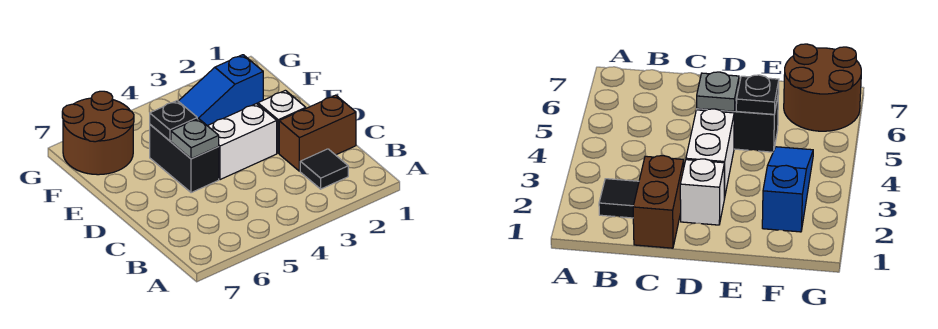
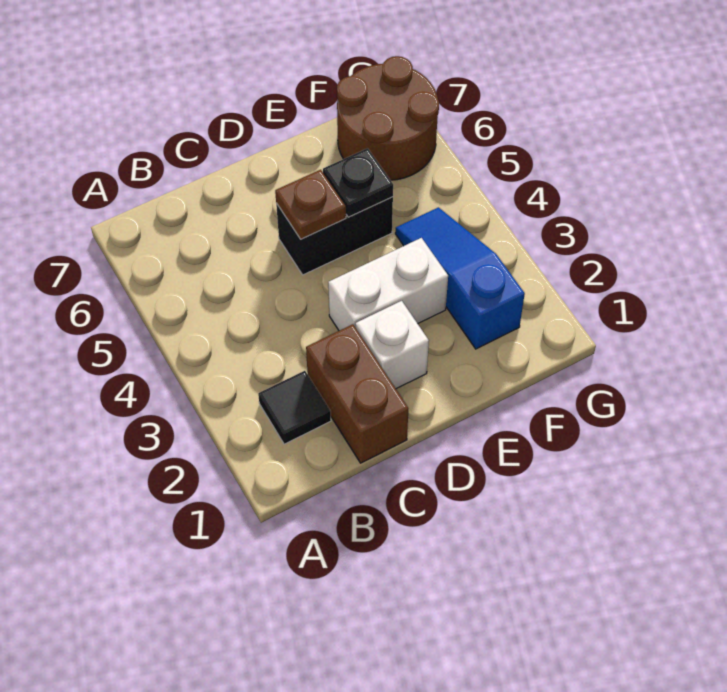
white 1x2 brick [208,104,277,180] -> white 1x2 brick turned to [328,238,448,331]
grey 1x1 plate [171,118,219,159] -> brown 1x1 plate [275,170,346,239]

